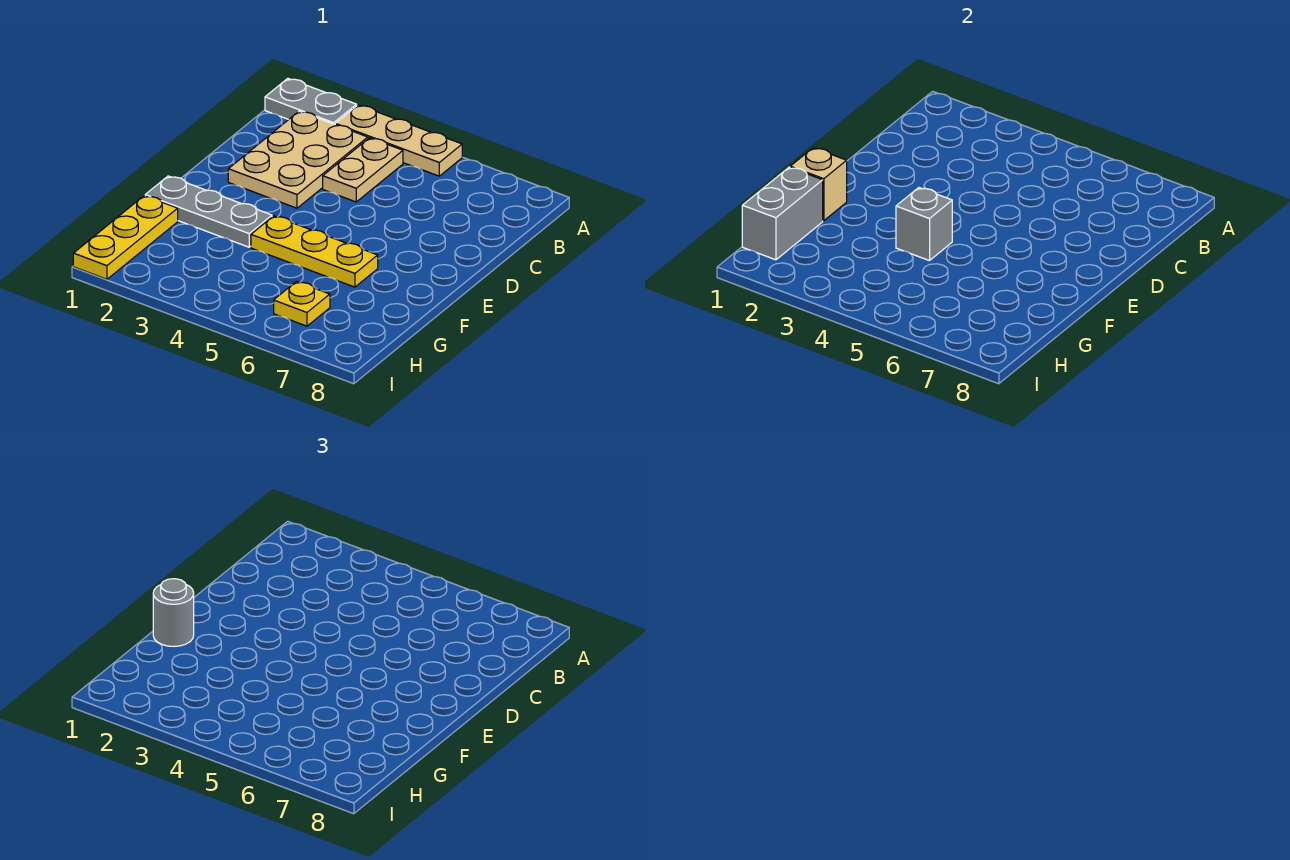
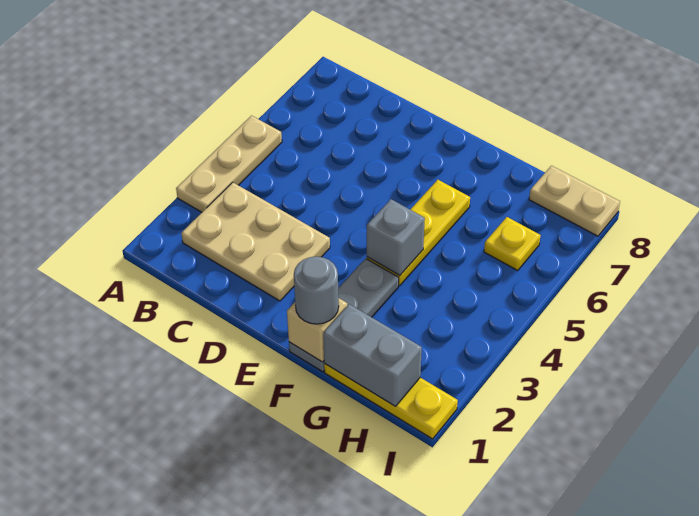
grey 1x2 plate [265,79,357,124] -> none
tan 1x2 plate [323,138,403,202] -> tan 1x2 plate moved to [529,166,620,236]

